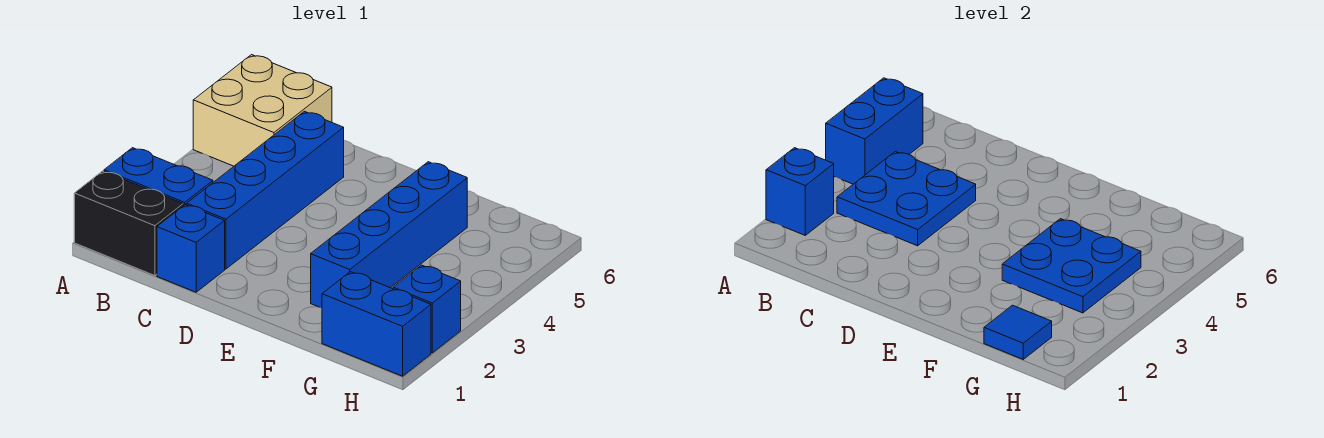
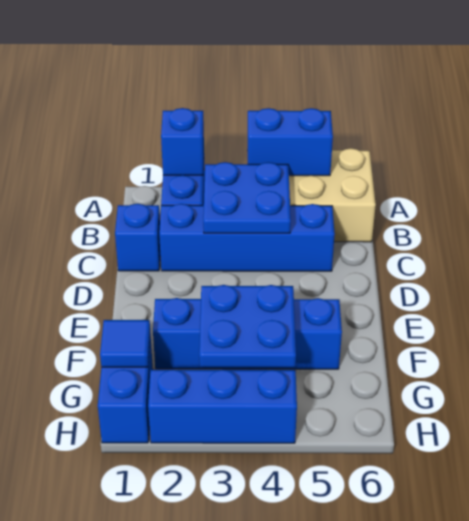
black 1x2 brick [74,171,183,276] -> none
blue 1x1 brick [393,265,461,353] -> blue 1x3 brick [148,369,297,443]

